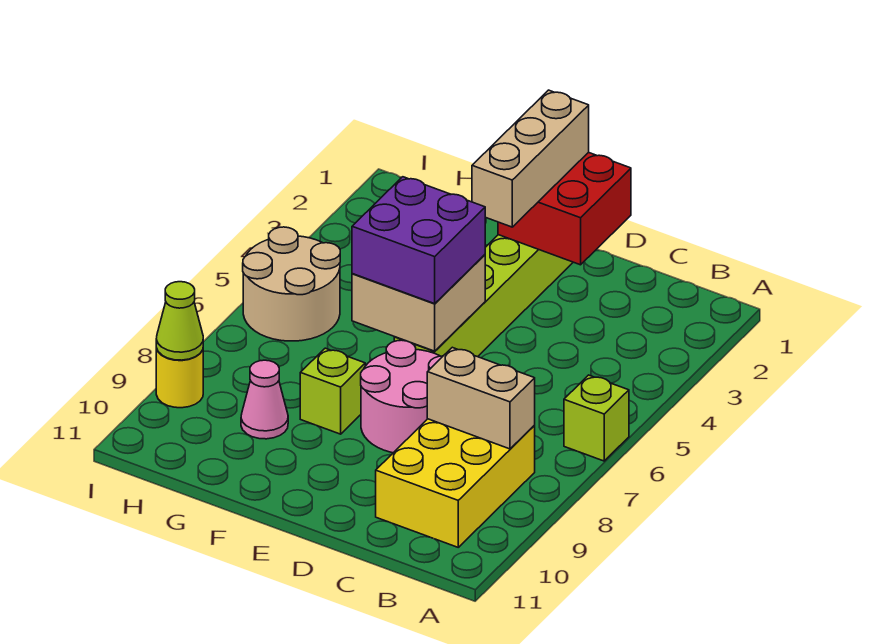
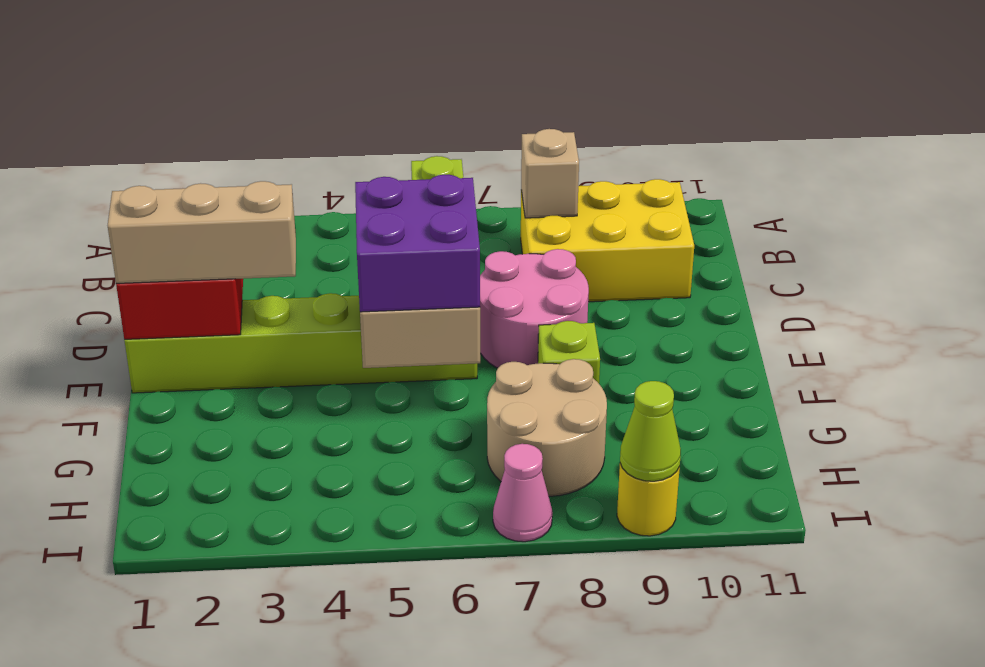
tan 1x2 brick [427,347,535,449] -> tan 1x1 brick [521,129,579,218]
pink 1x1 cone [241,360,288,439] -> pink 1x1 cone moved to [493,444,552,542]
tan 2x2 round brick [243,227,340,341] -> tan 2x2 round brick moved to [487,359,607,496]

